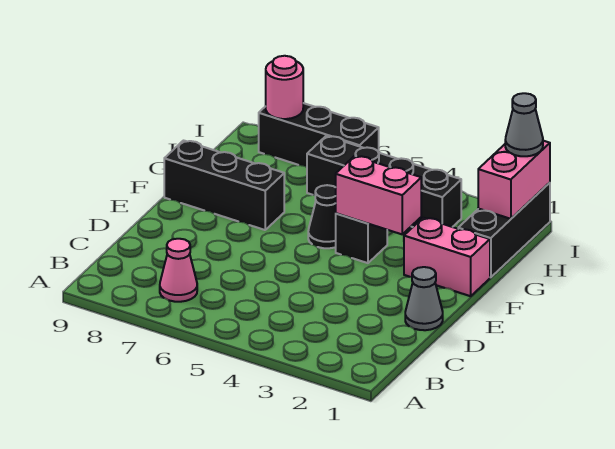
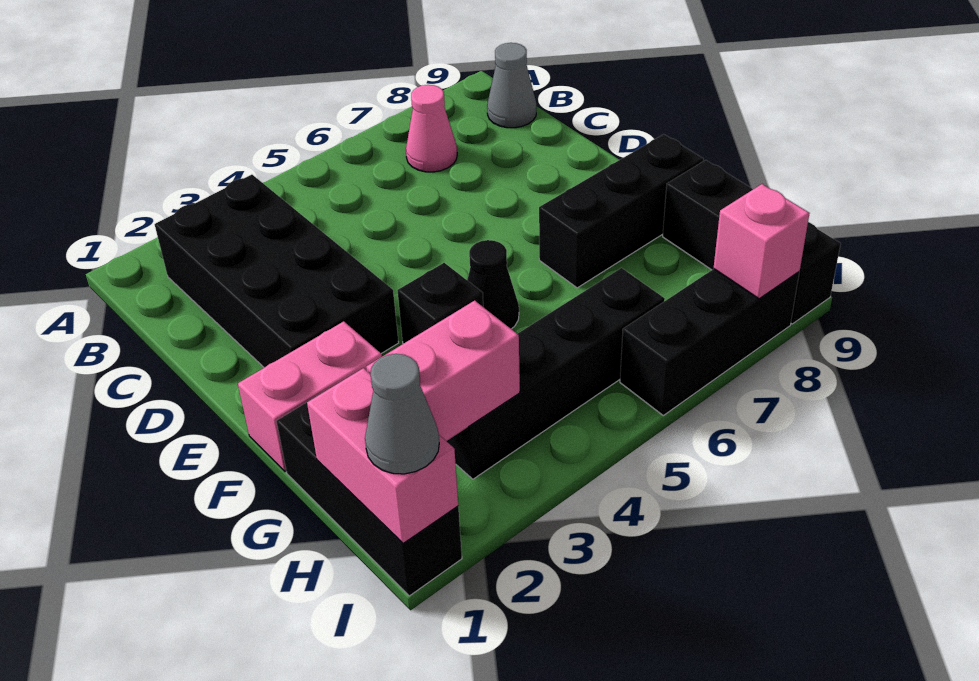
none -> black 2x4 brick [155,175,399,368]
grey 1x1 cone [405,267,443,330] -> grey 1x1 cone moved to [487,43,536,128]
pink 1x2 brick [336,156,421,234] -> pink 1x2 brick moved to [366,301,520,441]
none -> black 1x3 brick [663,160,841,324]
pink 1x1 round brick [266,56,303,119] -> pink 1x1 brick [714,184,810,299]

